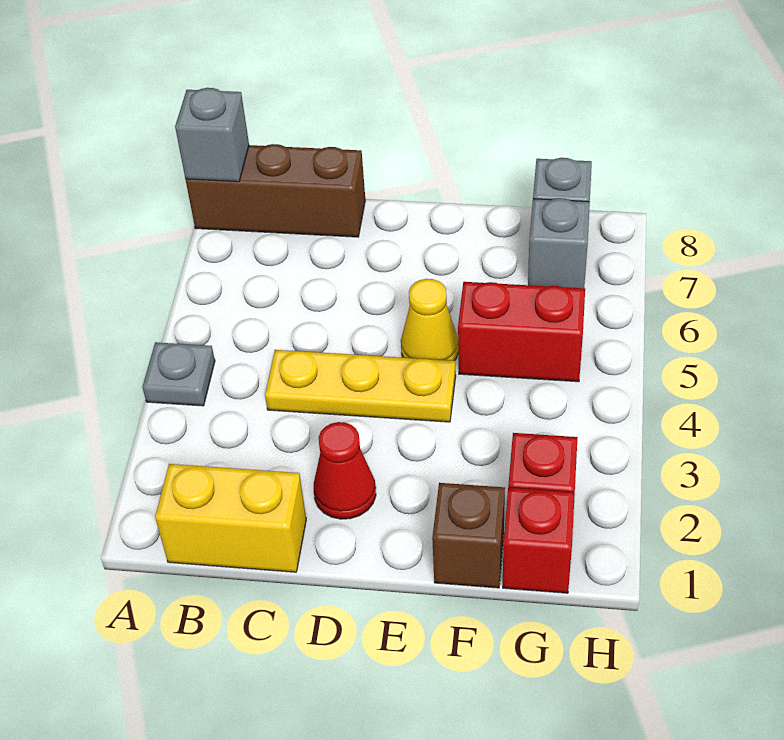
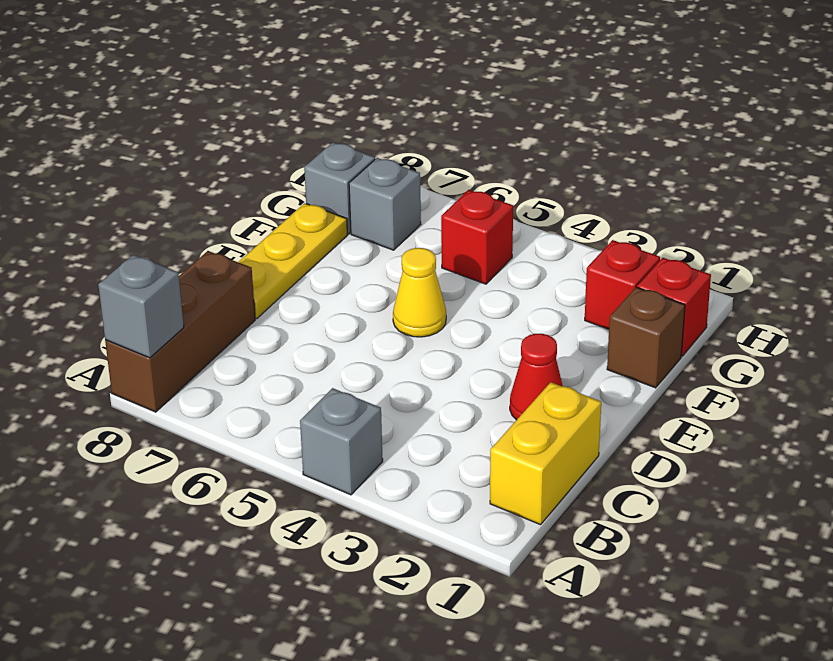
grey 1x1 plate [142,342,215,406] -> grey 1x1 brick [300,388,383,495]
yellow 1x3 plate [265,350,456,422] -> yellow 1x3 plate moved to [238,203,347,319]
red 1x2 brick [458,282,585,382] -> red 1x1 brick [441,190,513,284]

